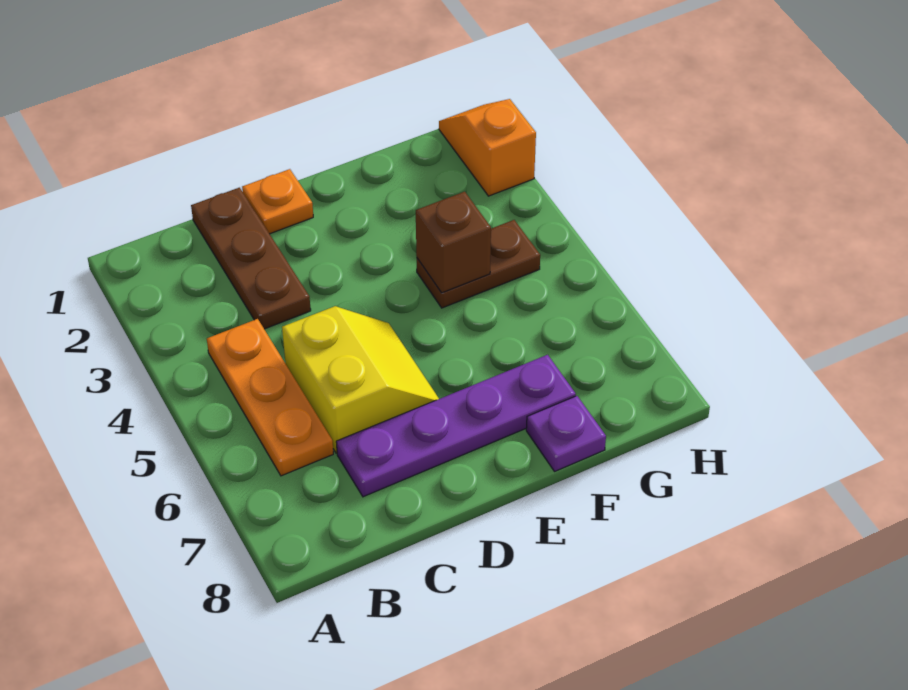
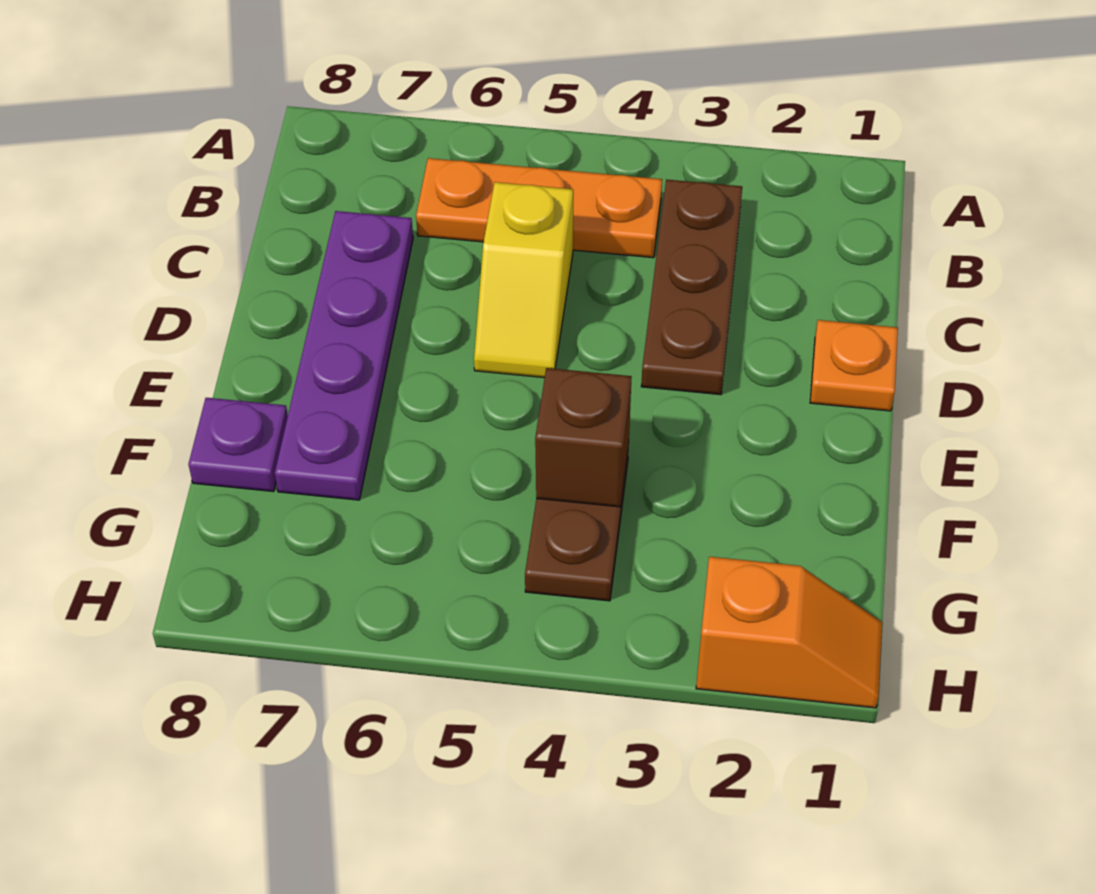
brown 1x3 plate [191,188,311,329] -> brown 1x3 plate turned to [641,180,742,395]
yellow 2x2 slope [282,306,439,453] -> yellow 1x2 slope [474,182,573,378]

